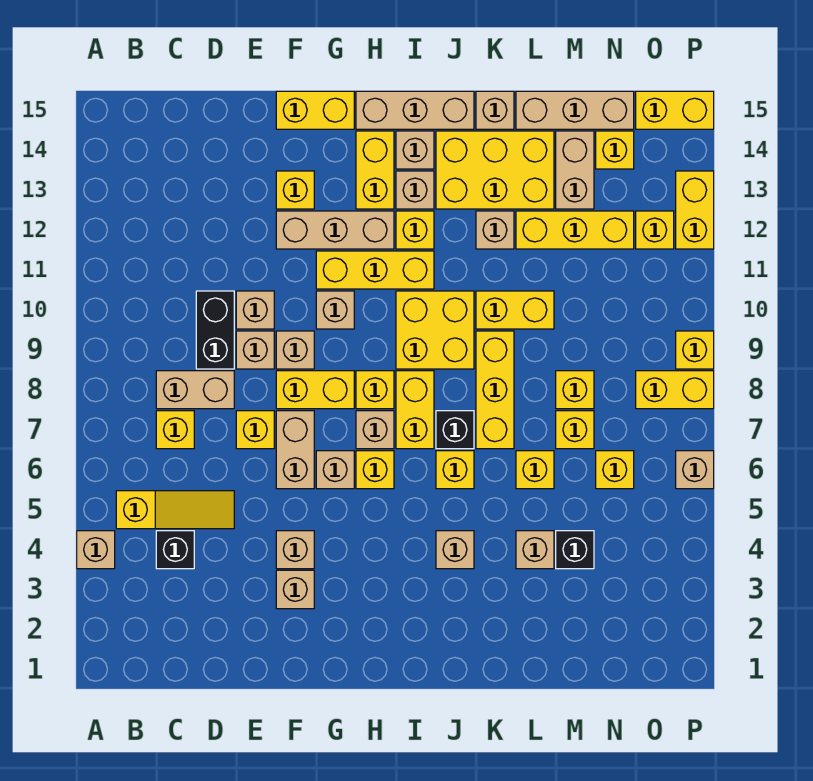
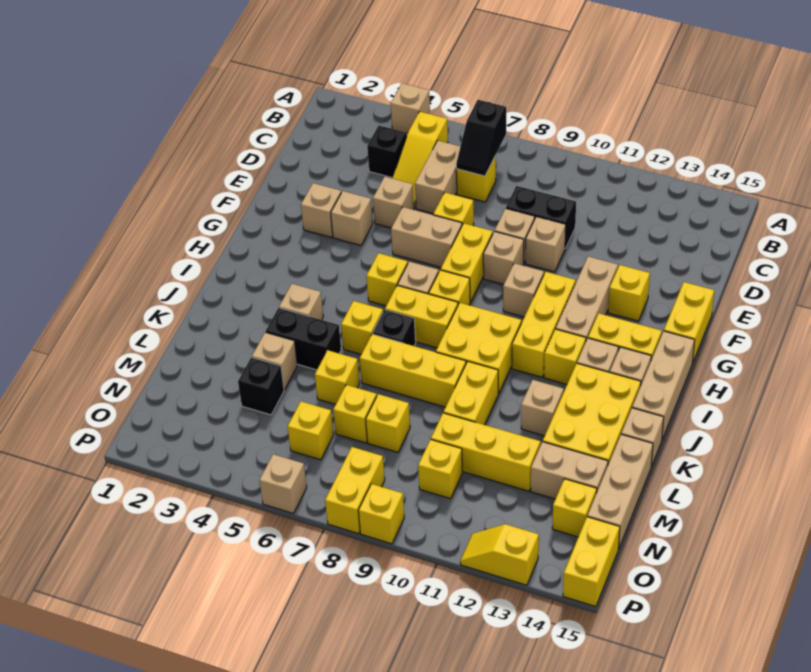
none -> black 1x2 slope [456,100,506,176]
tan 1x2 brick [156,371,234,409] -> tan 1x2 brick moved to [415,141,460,214]
tan 1x1 brick [316,451,354,489] -> tan 1x1 brick moved to [373,177,414,228]
none -> black 1x2 brick [266,308,341,370]
yellow 1x3 brick [516,211,634,249] -> yellow 1x3 brick turned to [431,413,541,491]
yellow 1x1 brick [636,211,674,249] -> yellow 1x1 brick moved to [418,439,463,499]
yellow 1x2 brick [676,171,714,249] -> yellow 1x2 slope [460,524,539,585]

